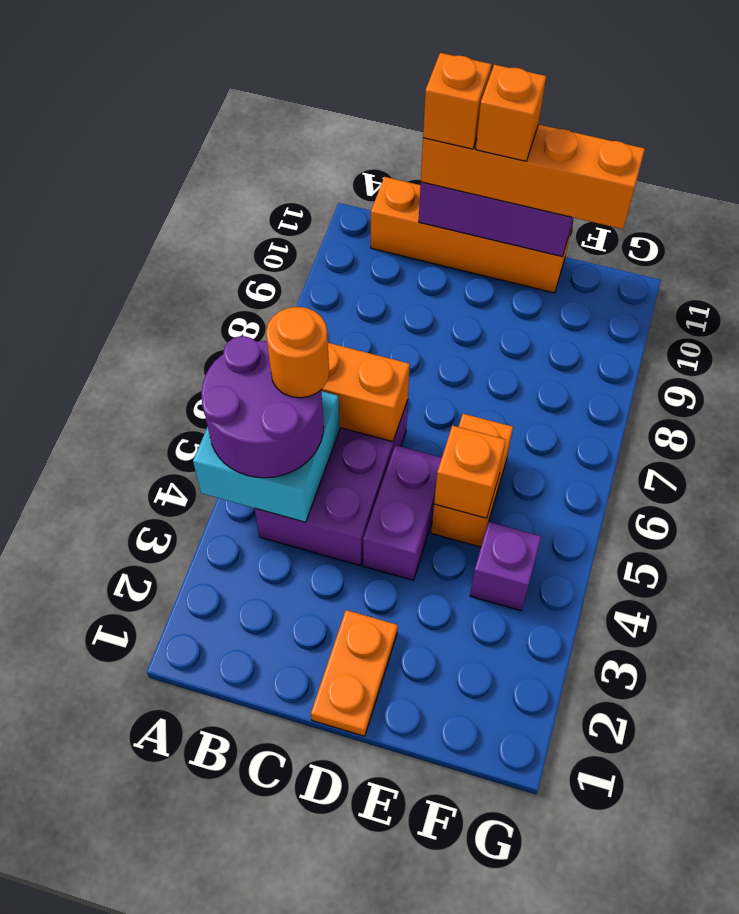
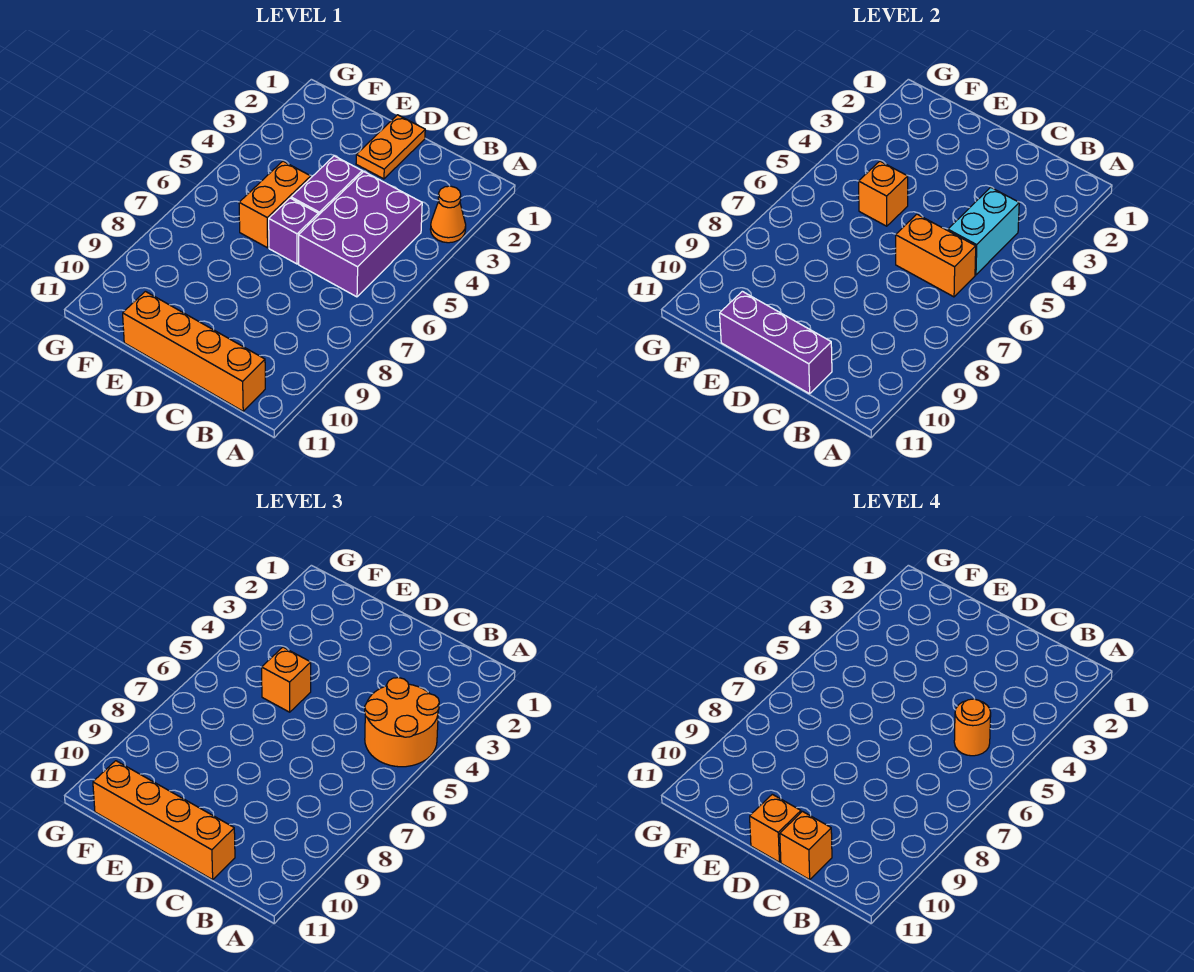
none -> orange 1x1 cone [430,186,466,243]
cyan 2x2 brick [193,391,340,522] -> cyan 1x2 brick [948,187,1019,275]
purple 2x2 round brick [201,336,324,478] -> orange 2x2 round brick [365,678,439,767]
none -> orange 1x1 brick [262,647,311,712]
purple 1x1 brick [470,522,541,611] -> purple 1x1 brick moved to [269,198,318,264]

